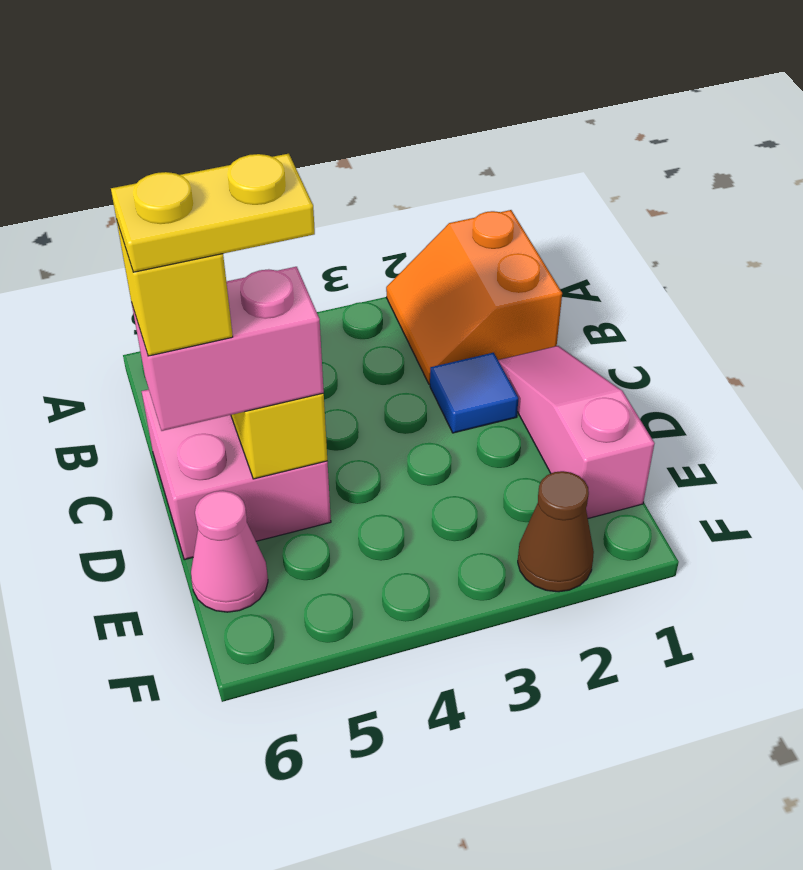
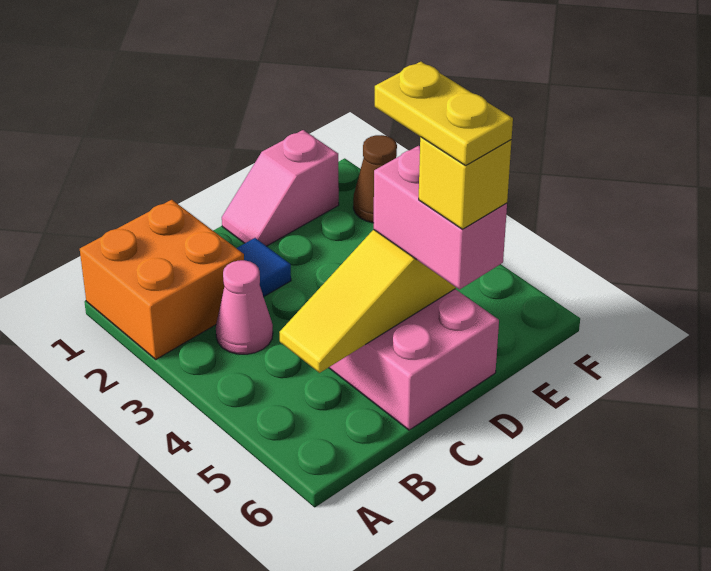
orange 2x2 slope [386,210,562,384] -> orange 2x2 brick [80,200,244,359]
pink 1x3 slope [498,346,655,518] -> pink 1x2 slope [222,130,339,246]
pink 1x1 cone [191,491,268,612] -> pink 1x1 cone moved to [216,260,273,354]

